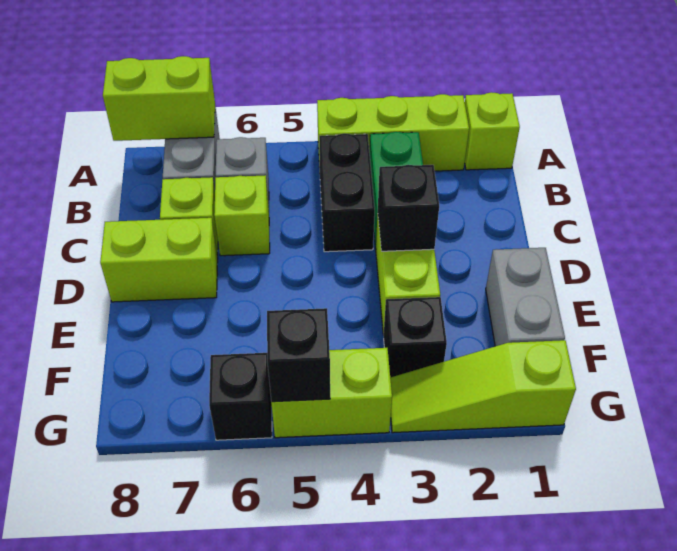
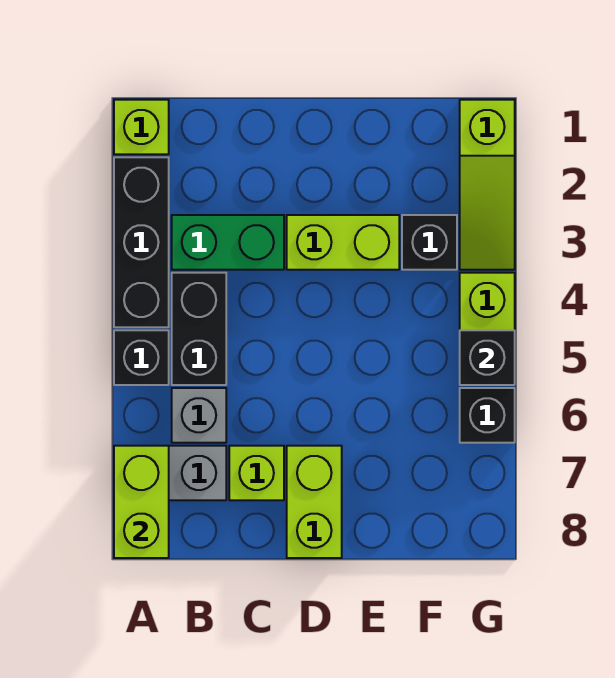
lime 1x3 brick [317,94,469,171] -> black 1x3 brick [114,157,169,327]
black 1x2 brick [319,134,375,252] -> black 1x2 brick turned to [172,273,226,385]
lime 1x1 brick [214,175,270,256] -> none
black 1x1 brick [377,165,439,251] -> black 1x1 brick moved to [114,330,169,385]
grey 1x2 brick [486,248,565,346] -> none

